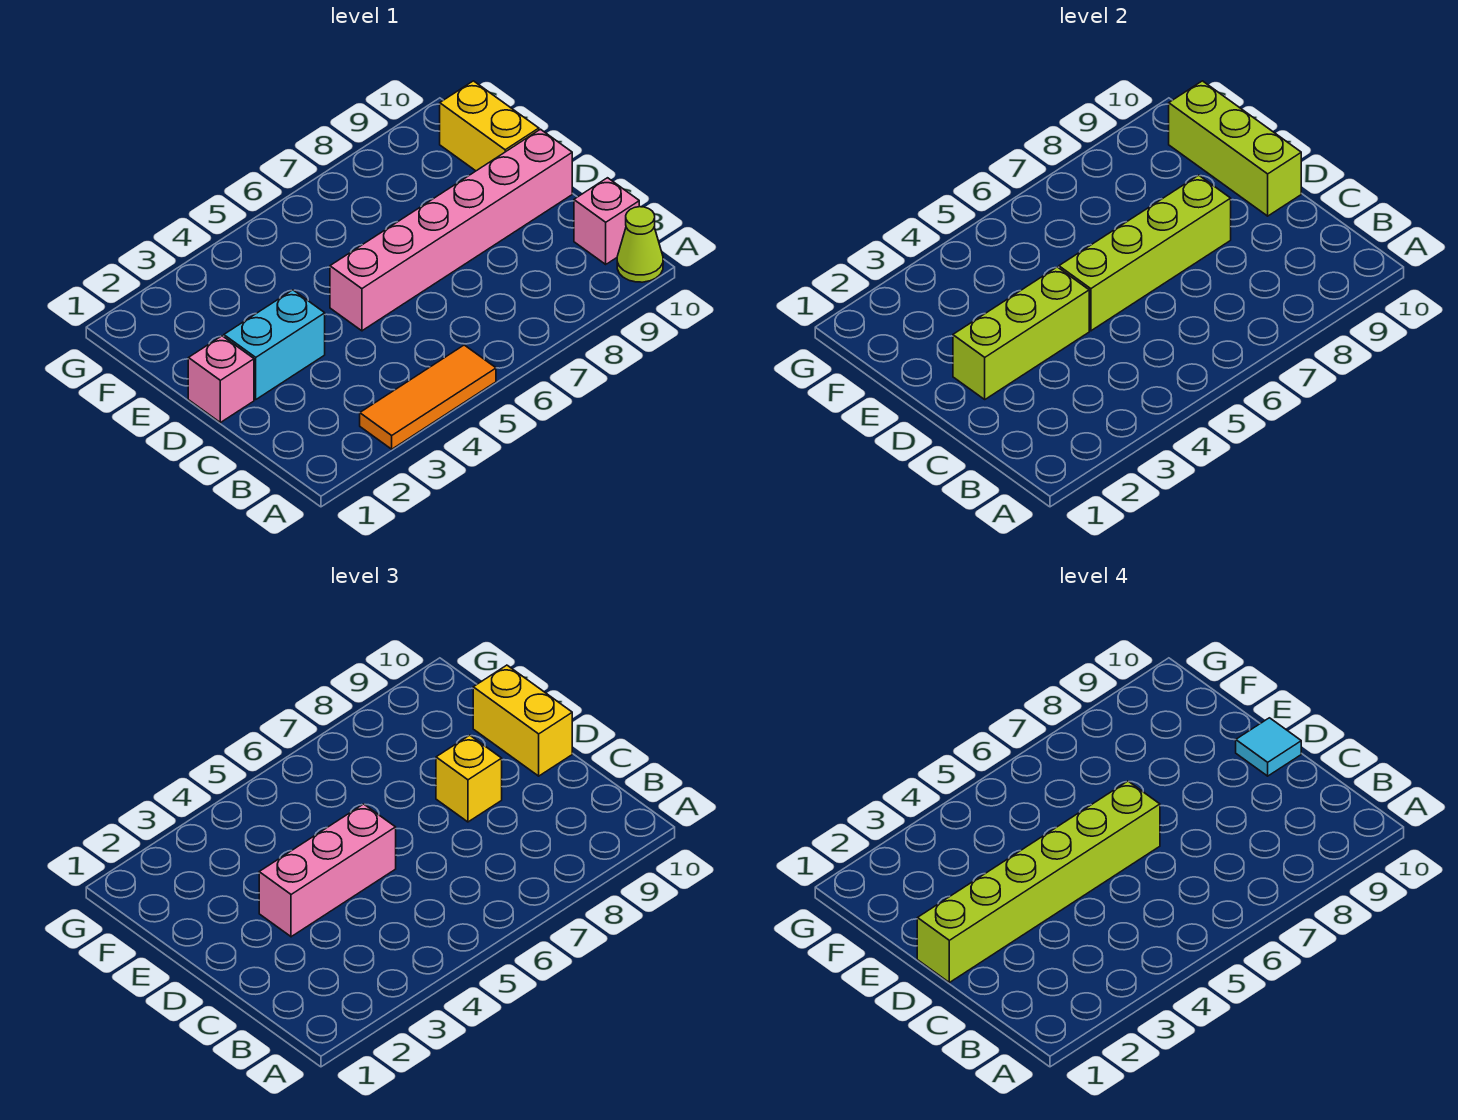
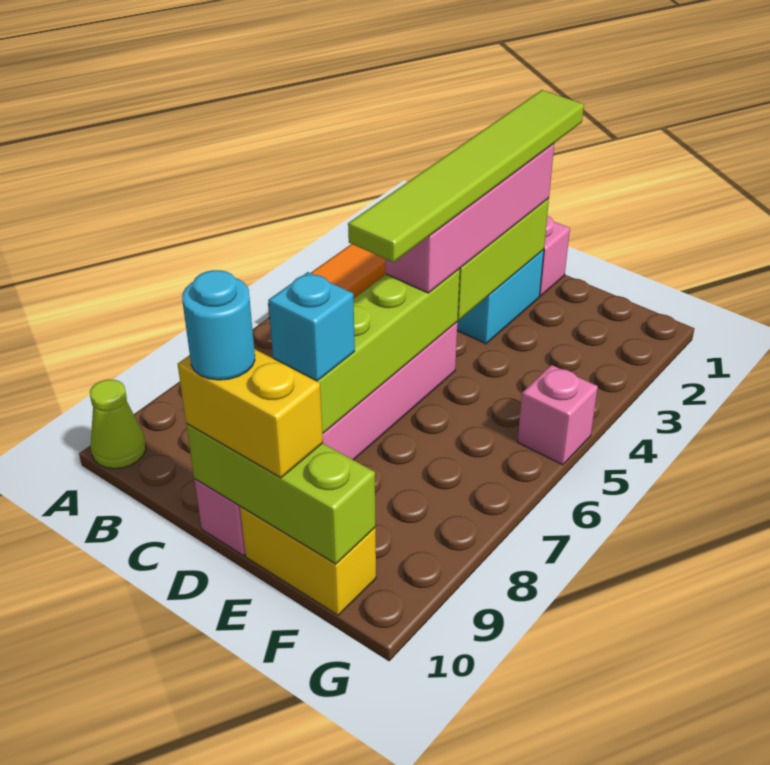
pink 1x1 brick [574,178,639,264] -> pink 1x1 brick moved to [518,365,598,465]
lime 1x6 brick [917,781,1160,983] -> lime 1x6 tile [348,90,584,262]
pink 1x3 brick [259,804,396,937] -> pink 1x4 brick [385,144,554,293]
yellow 1x1 brick [436,735,502,822] -> cyan 1x1 brick [268,272,355,381]
cyan 1x1 tile [1236,718,1301,776] -> cyan 1x1 round brick [182,270,255,380]

